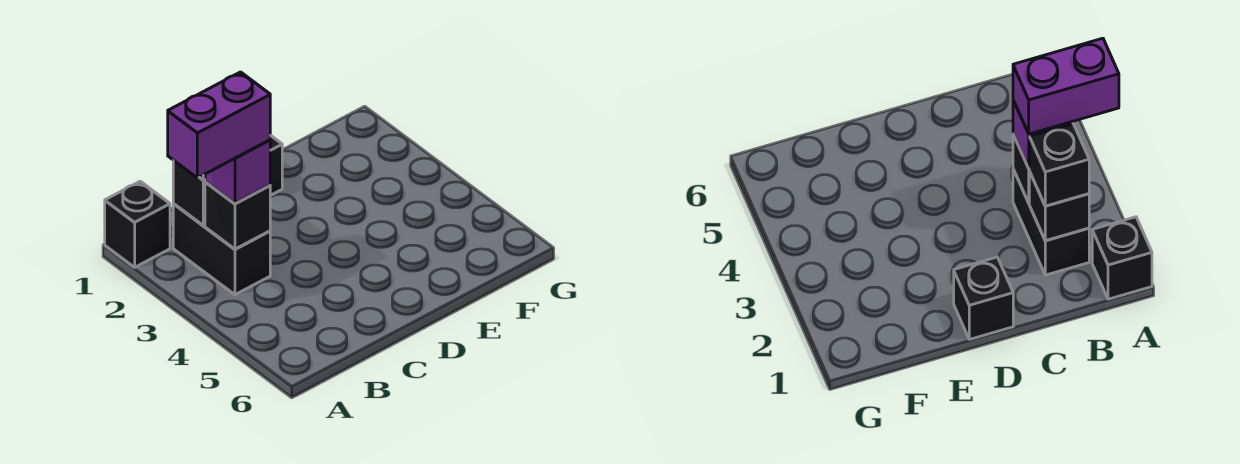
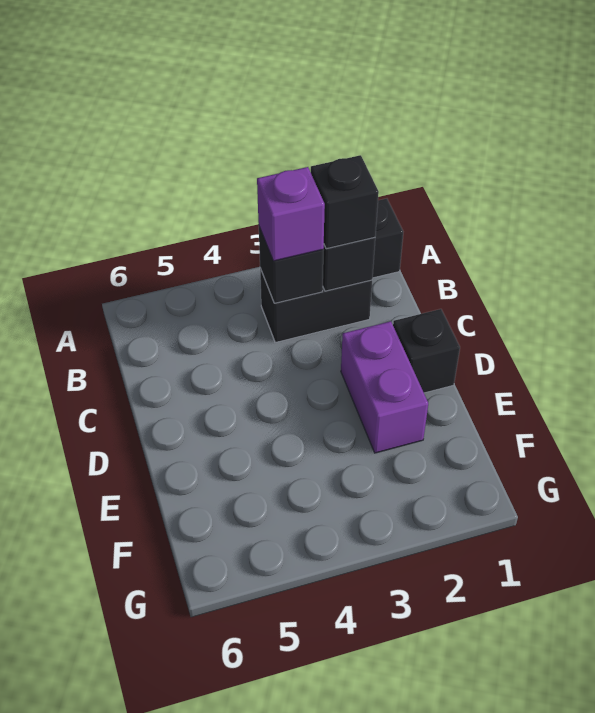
purple 1x2 brick [168,72,270,178] -> purple 1x2 brick moved to [341,321,428,453]

